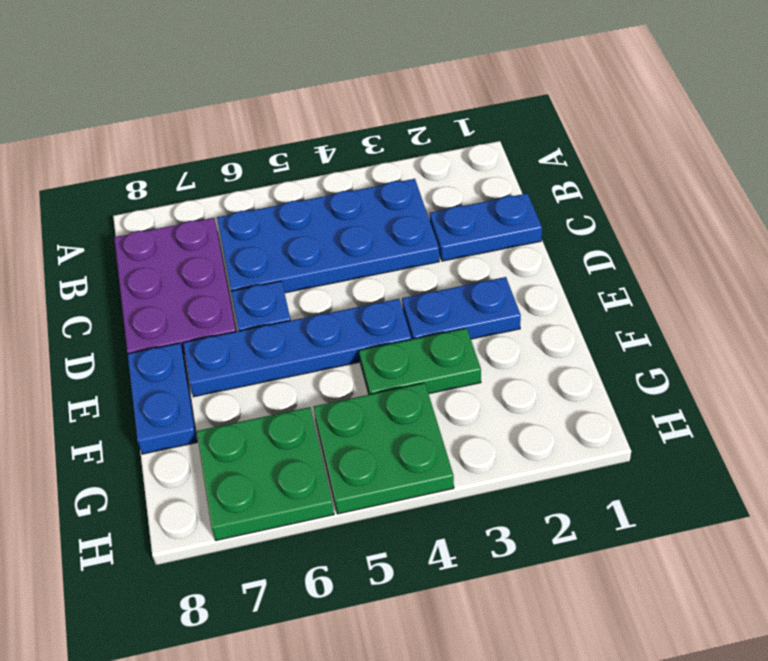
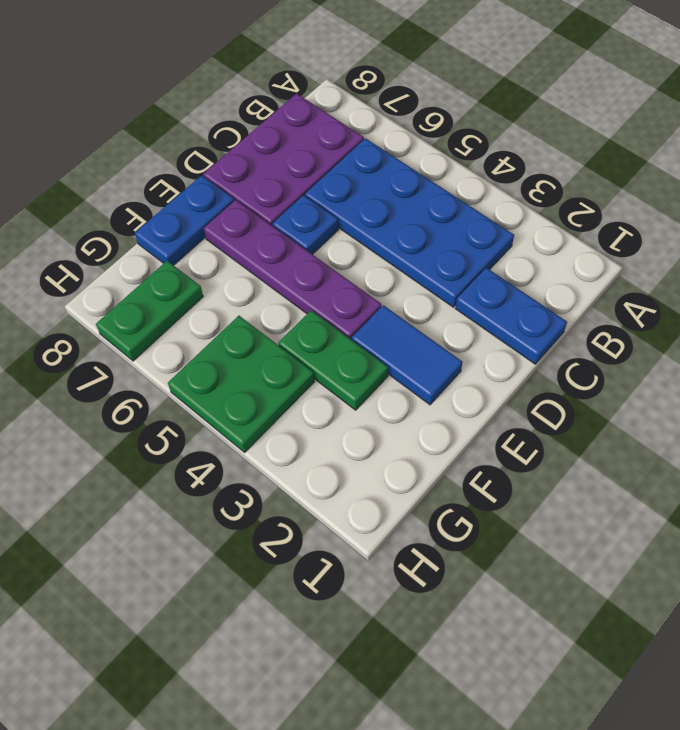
blue 1x2 plate [402,277,521,340] -> blue 1x2 tile [352,305,463,405]
blue 1x4 plate [183,299,411,397] -> purple 1x4 plate [204,200,382,340]
green 2x2 plate [197,407,334,541] -> green 1x2 plate [96,261,203,361]

